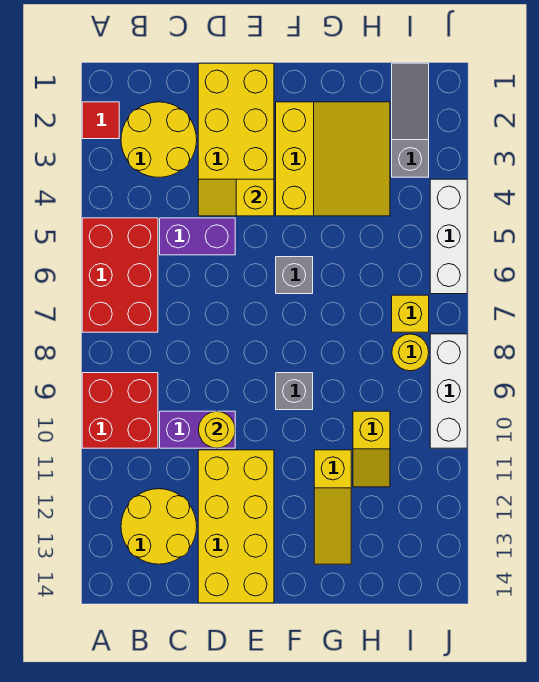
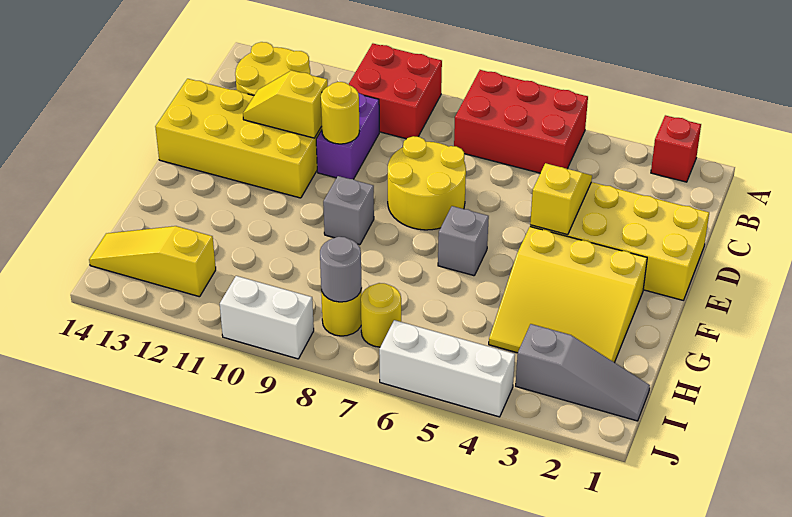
red 1x1 tile [82,102,119,139] -> red 1x1 brick [651,115,701,182]
yellow 2x2 round brick [121,102,197,177] -> yellow 2x2 round brick moved to [388,136,466,230]
purple 1x2 brick [160,218,235,255] -> none
yellow 1x3 slope [314,450,351,564] -> yellow 1x3 slope moved to [89,226,216,297]
yellow 1x2 slope [353,411,390,487] -> yellow 1x2 slope moved to [243,70,328,138]
yellow 1x1 brick [392,295,429,332] -> yellow 1x1 round brick [361,283,401,347]
none -> grey 1x1 round brick [320,237,362,302]
white 1x3 brick [430,334,467,448] -> white 1x2 brick [220,276,314,359]

